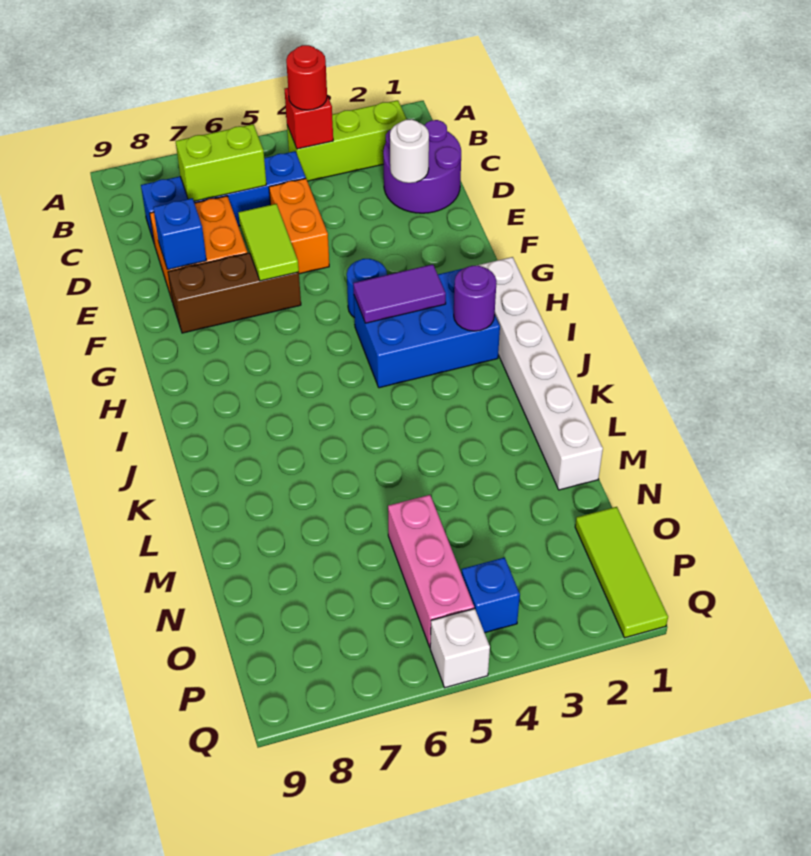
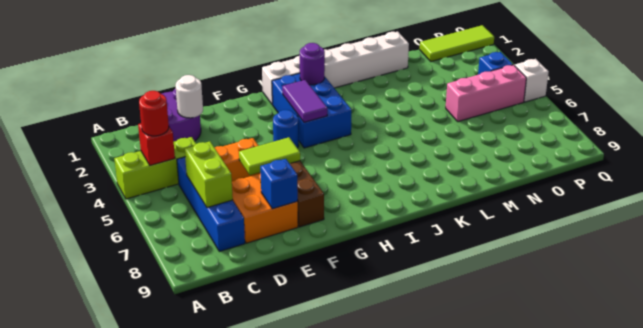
lime 1x3 brick [287,100,407,181] -> lime 1x3 brick turned to [114,137,196,199]

